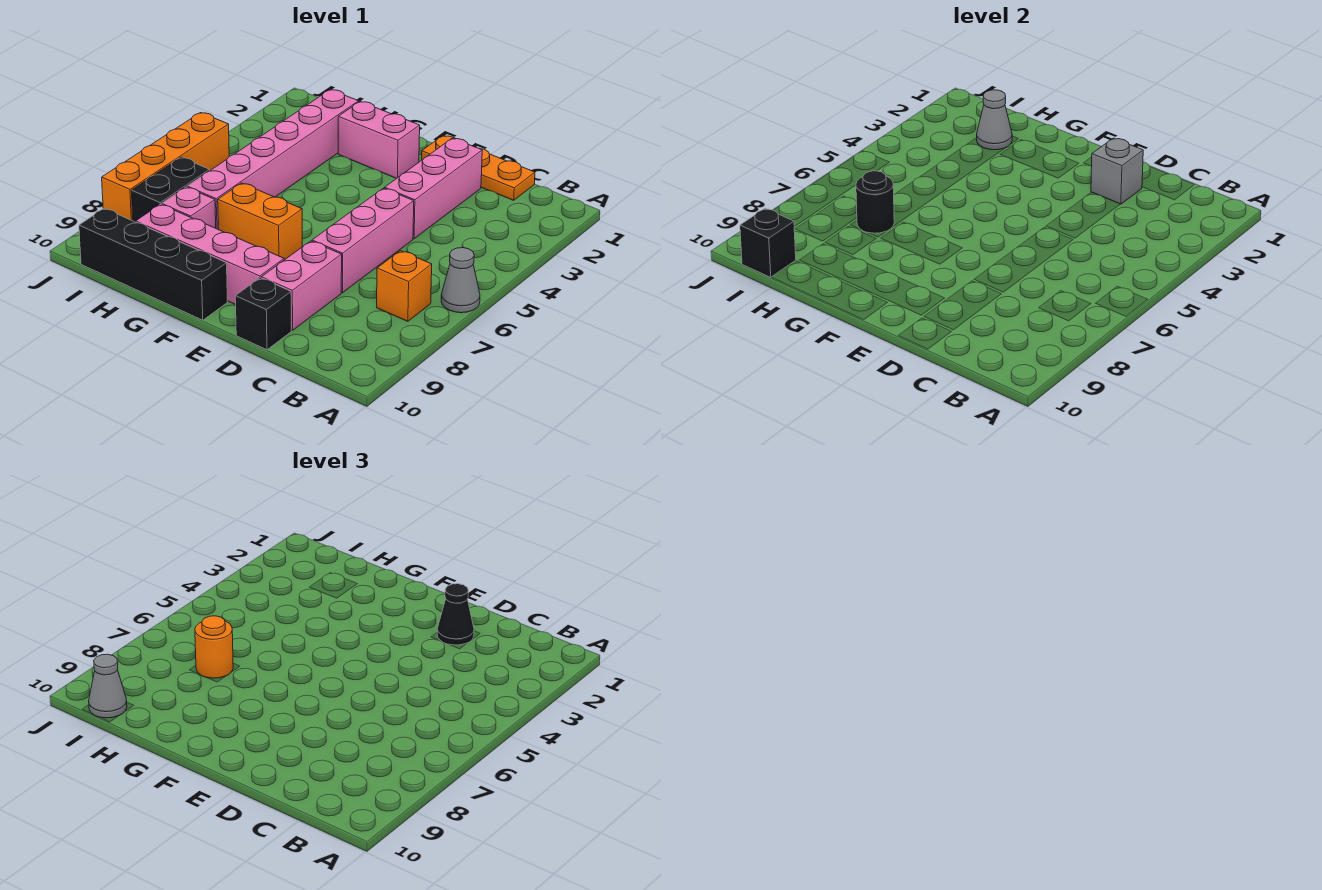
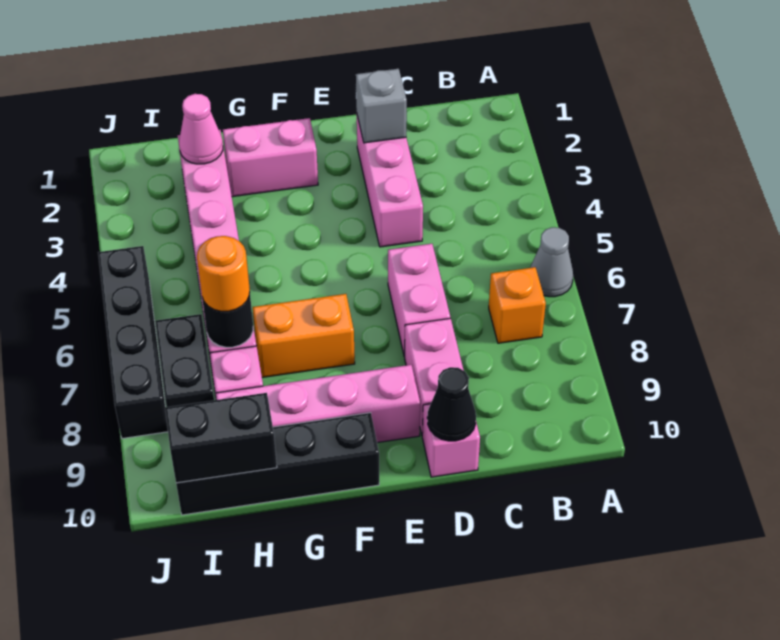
orange 1x3 plate [422,136,535,200] -> none
black 1x1 cone [437,584,474,645] -> black 1x1 cone moved to [427,367,476,441]
pink 1x3 brick [312,188,414,293] -> pink 1x2 brick [388,244,450,357]
black 1x1 brick [235,278,291,350] -> pink 1x1 brick [422,404,480,477]
grey 1x1 cone [977,90,1012,150] -> pink 1x1 cone [179,94,223,164]
black 1x1 brick [740,208,796,277] -> black 1x2 brick [165,393,277,483]
grey 1x1 cone [89,654,127,718] -> none
orange 1x4 brick [102,113,229,221] -> black 1x4 brick [98,246,168,439]

